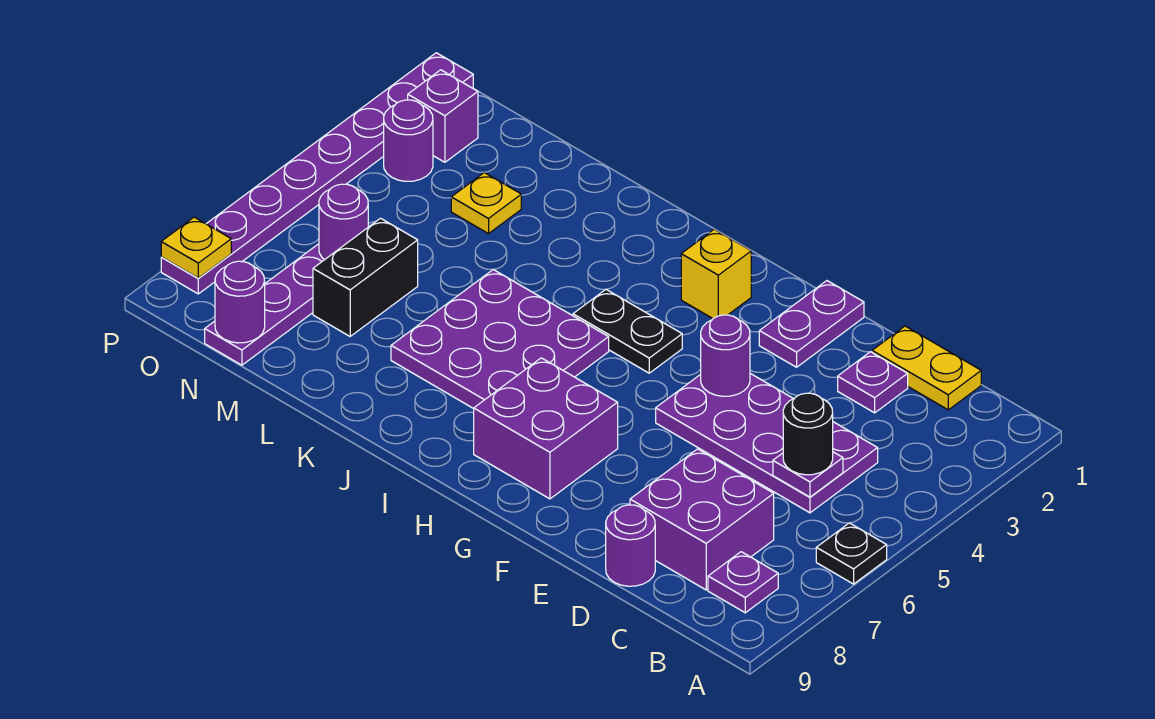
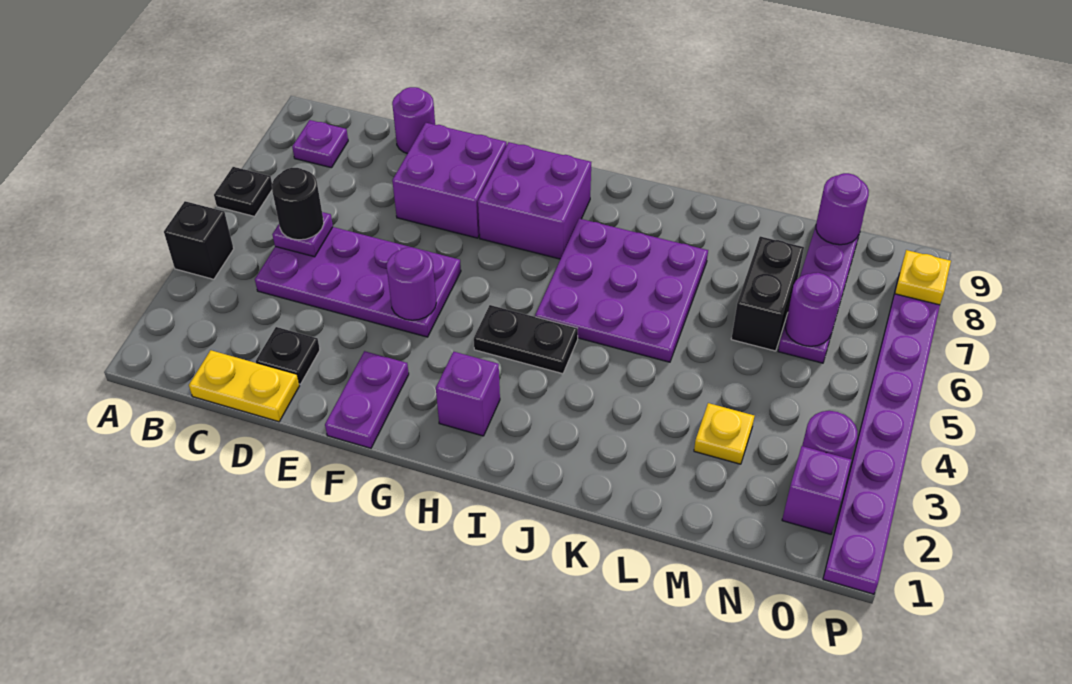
none -> black 1x1 brick [164,201,234,279]
purple 2x2 brick [630,449,774,590] -> purple 2x2 brick moved to [392,123,507,238]
purple 1x1 plate [838,352,908,413] -> black 1x1 plate [256,327,320,384]
yellow 1x1 brick [681,229,751,319] -> purple 1x1 brick [436,352,500,436]

